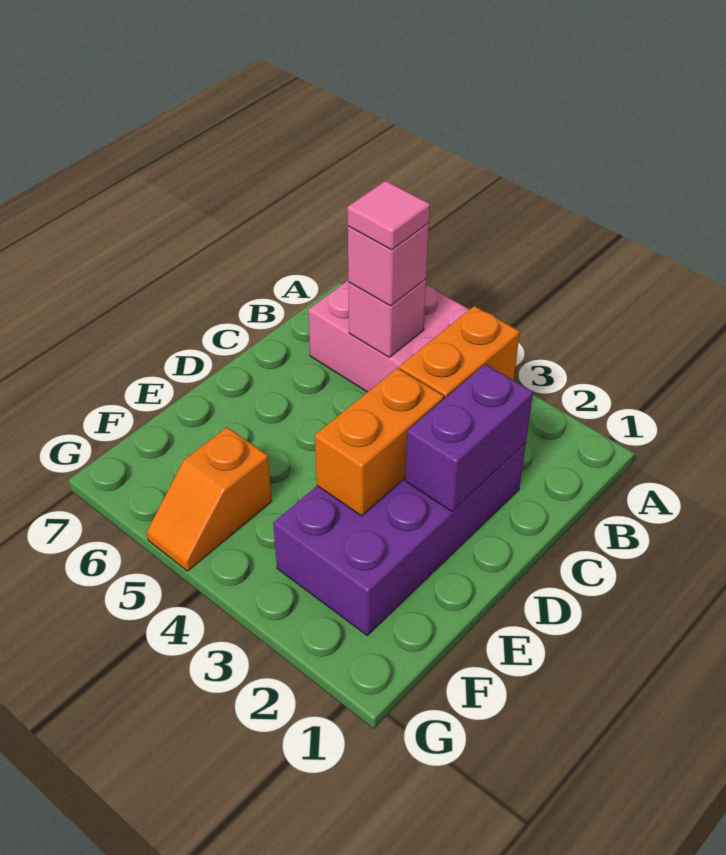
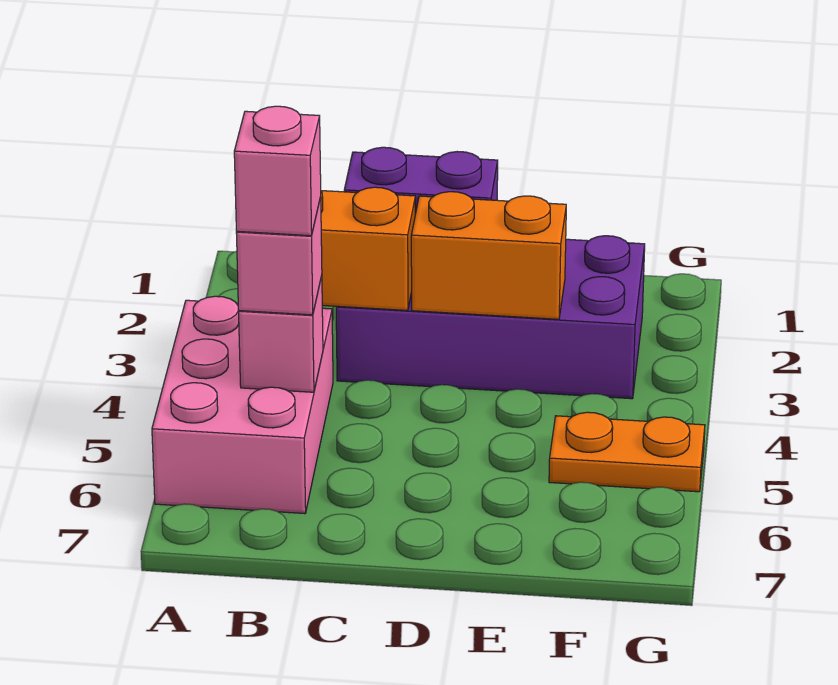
pink 1x1 tile [348,181,430,250] -> pink 1x1 brick [234,106,321,236]
orange 1x2 slope [147,427,272,571] -> orange 1x2 plate [549,412,705,492]

